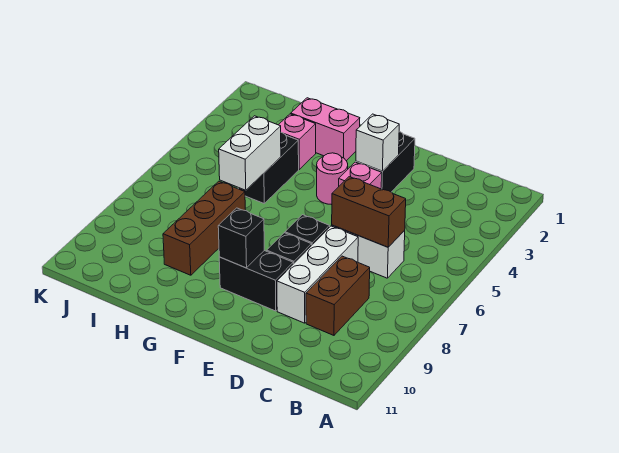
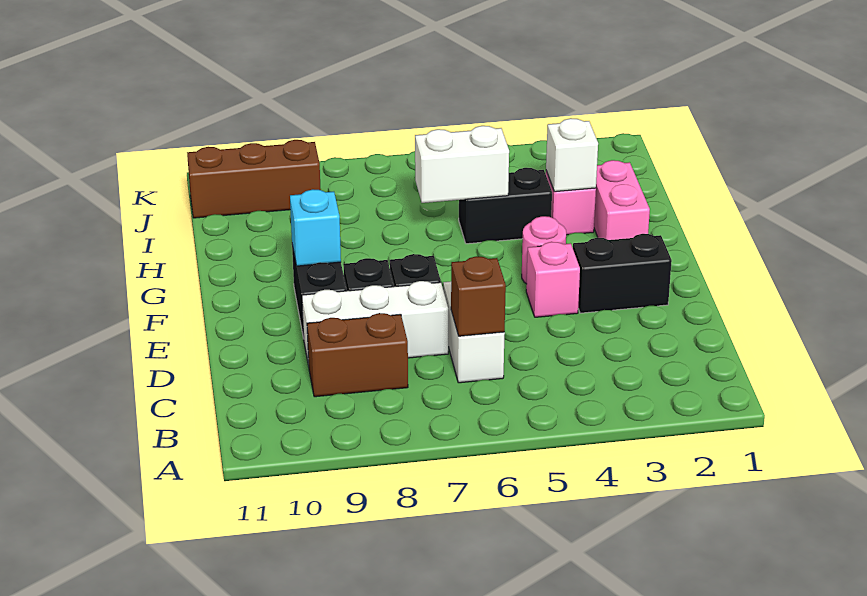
brown 1x2 brick [332,177,406,247] -> brown 1x1 brick [451,256,506,336]
white 1x1 brick [356,114,399,171] -> white 1x1 brick moved to [546,118,598,192]
black 1x1 brick [218,208,264,268] -> cyan 1x1 brick [290,189,341,266]
brown 1x3 brick [163,181,245,275] -> brown 1x3 brick moved to [187,140,321,218]

